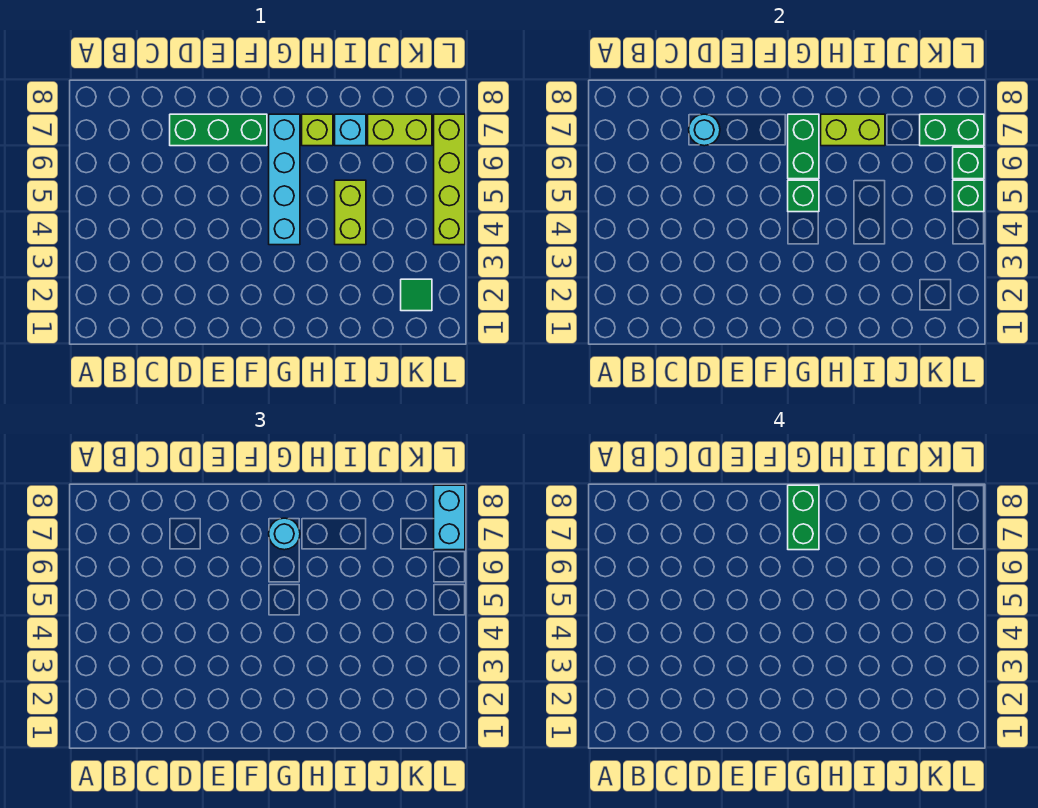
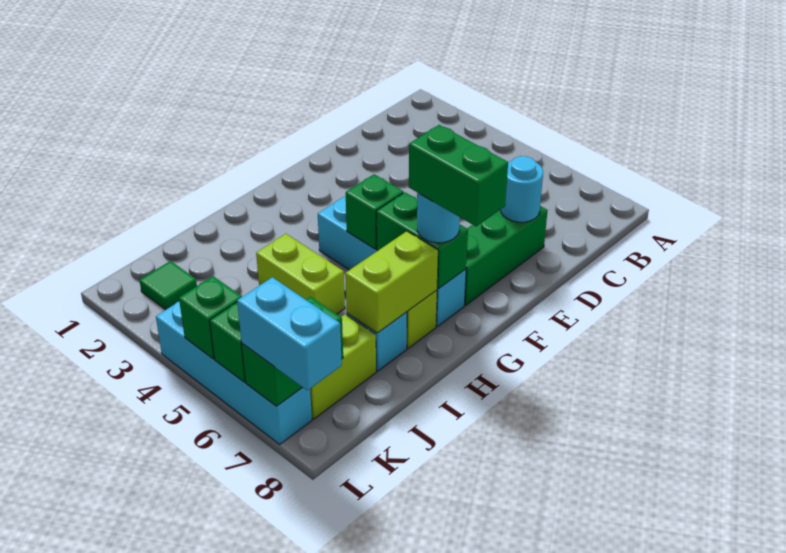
lime 1x4 brick [434,114,465,245] -> cyan 1x4 brick [156,302,312,444]

